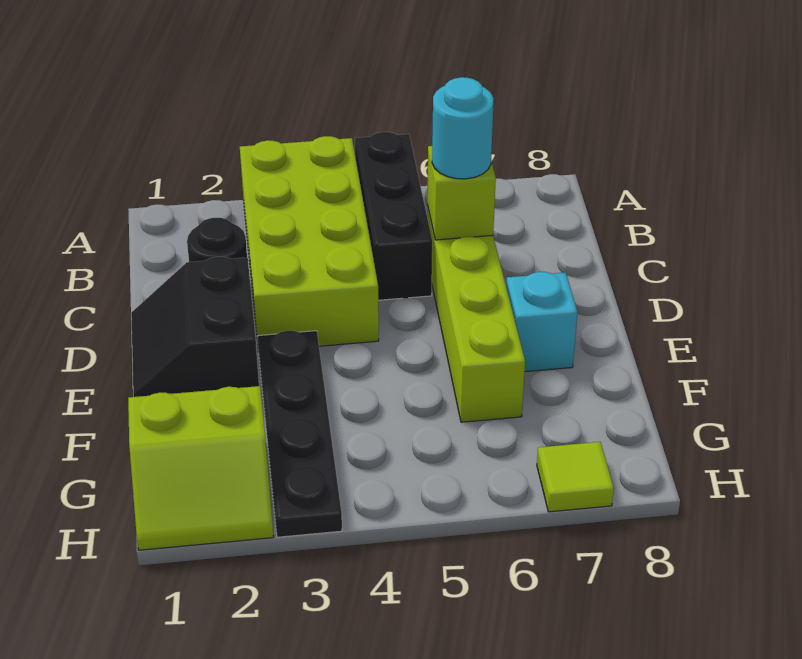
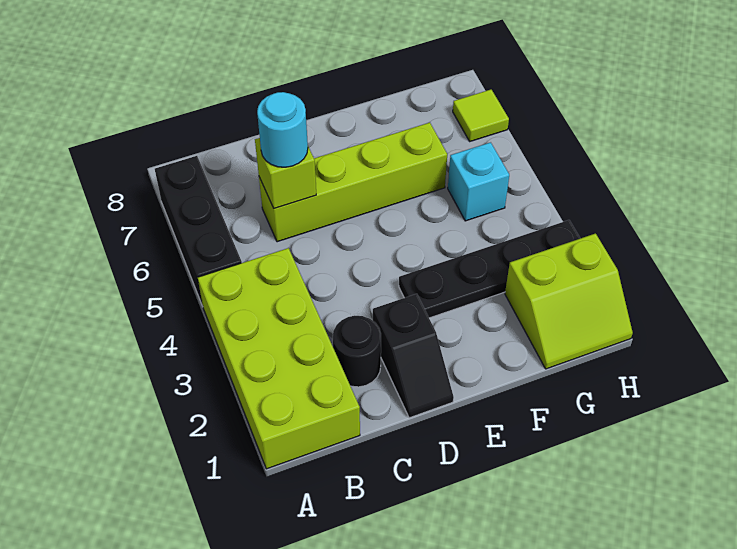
lime 2x4 brick [240,136,379,346] -> lime 2x4 brick turned to [198,248,360,469]
black 1x3 brick [355,132,432,300] -> black 1x3 brick turned to [155,156,242,306]
black 2x2 slope [131,257,259,397] -> black 1x2 slope [373,294,454,418]
cyan 1x1 brick [506,272,577,372] -> cyan 1x1 brick moved to [448,142,509,221]
lime 2x2 slope [128,386,274,550] -> lime 2x2 slope turned to [505,234,633,369]

